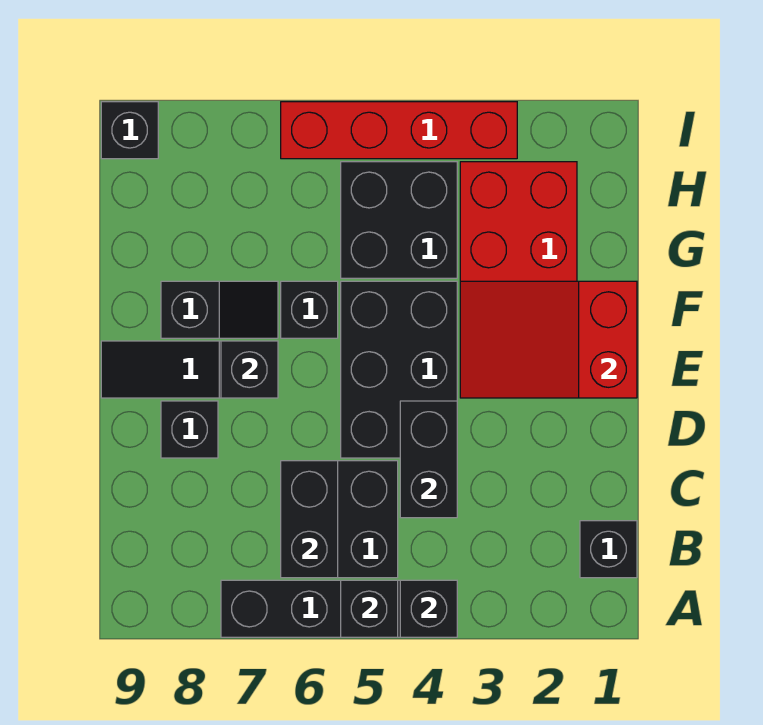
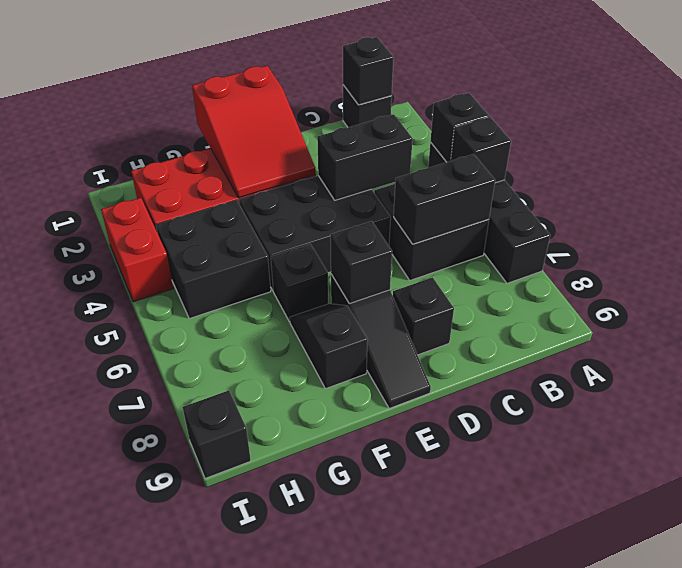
none -> black 1x1 brick [343,37,394,105]
red 1x4 brick [281,102,517,159] -> red 1x2 brick [101,198,173,302]

